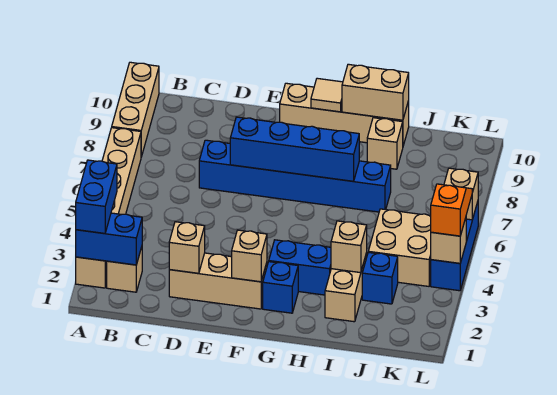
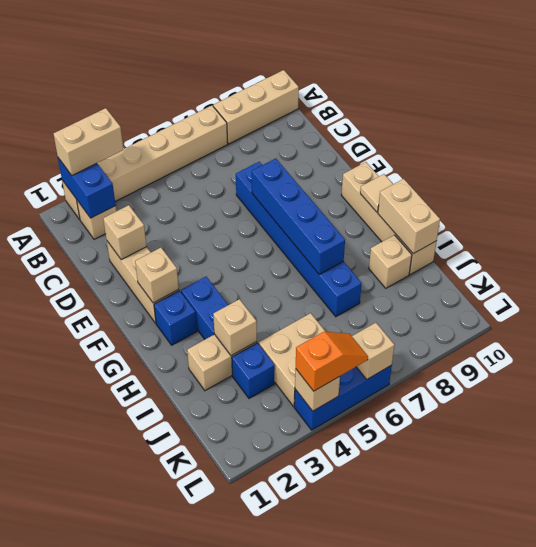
blue 1x2 brick [76,160,117,233] -> tan 1x2 brick [53,108,124,175]

